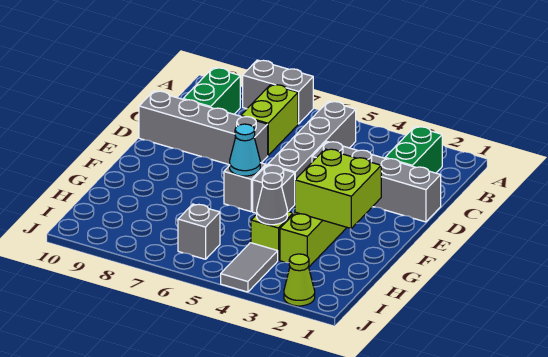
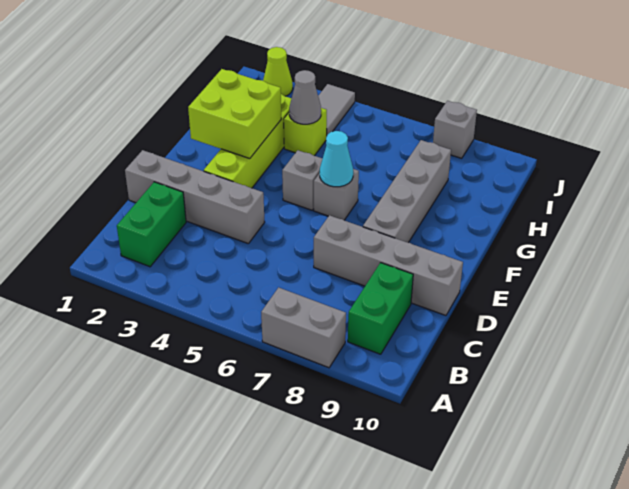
grey 1x4 brick [268,101,356,180] -> grey 1x4 brick moved to [363,140,451,243]
lime 1x2 brick [241,85,298,155] -> none
grey 1x1 brick [178,204,220,259] -> grey 1x1 brick moved to [433,101,477,158]

